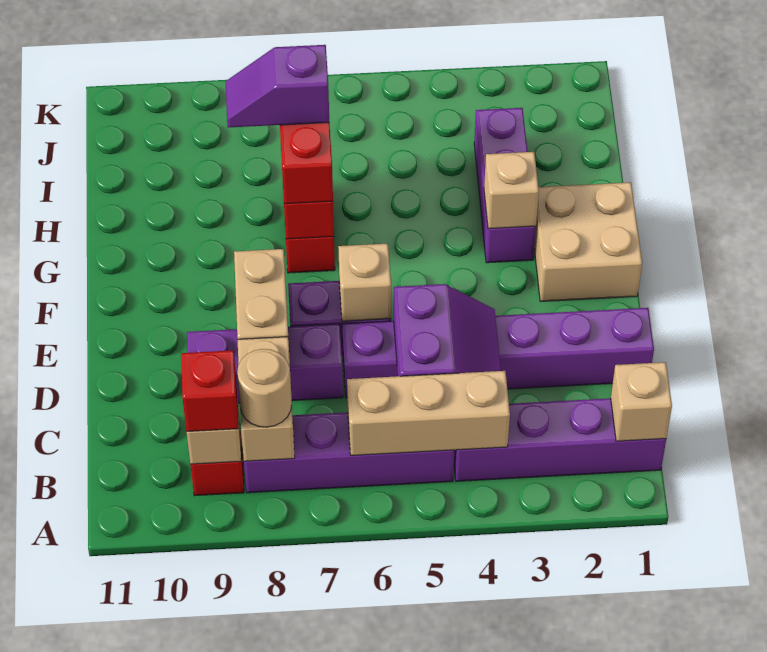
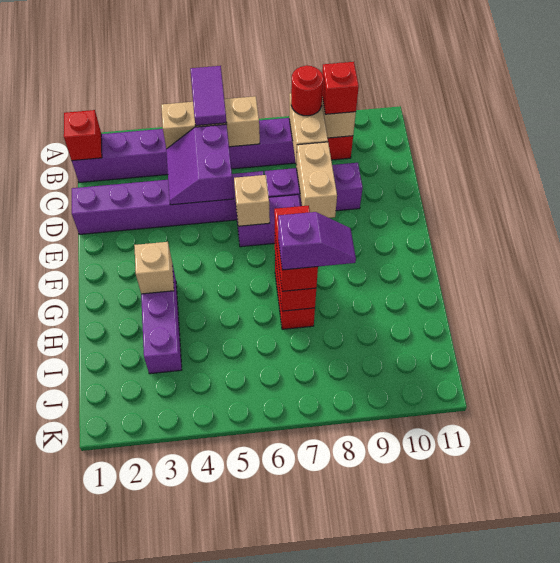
none -> purple 1x2 tile [190,66,227,126]
tan 1x1 brick [611,362,672,441] -> red 1x1 brick [64,110,102,161]
tan 1x1 round brick [237,349,292,427] -> red 1x1 round brick [291,65,323,116]
tan 2x2 brick [534,182,642,301] -> none

